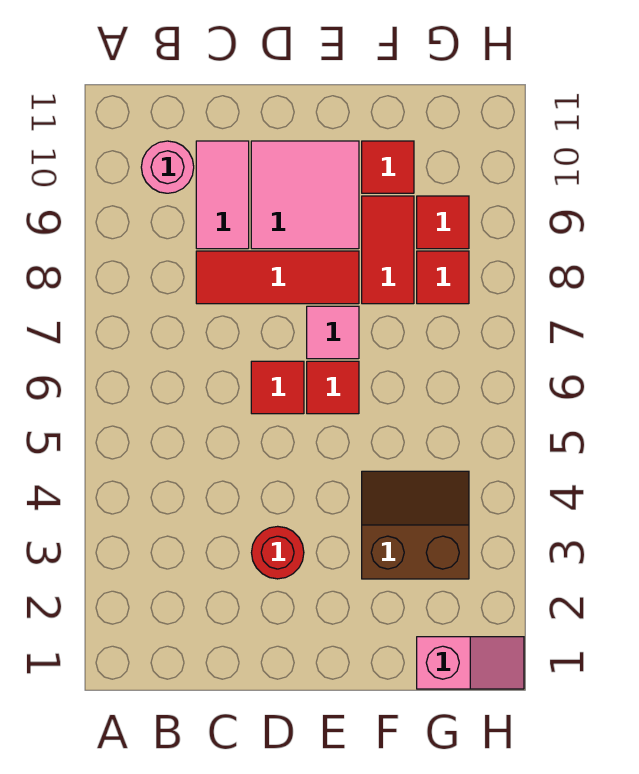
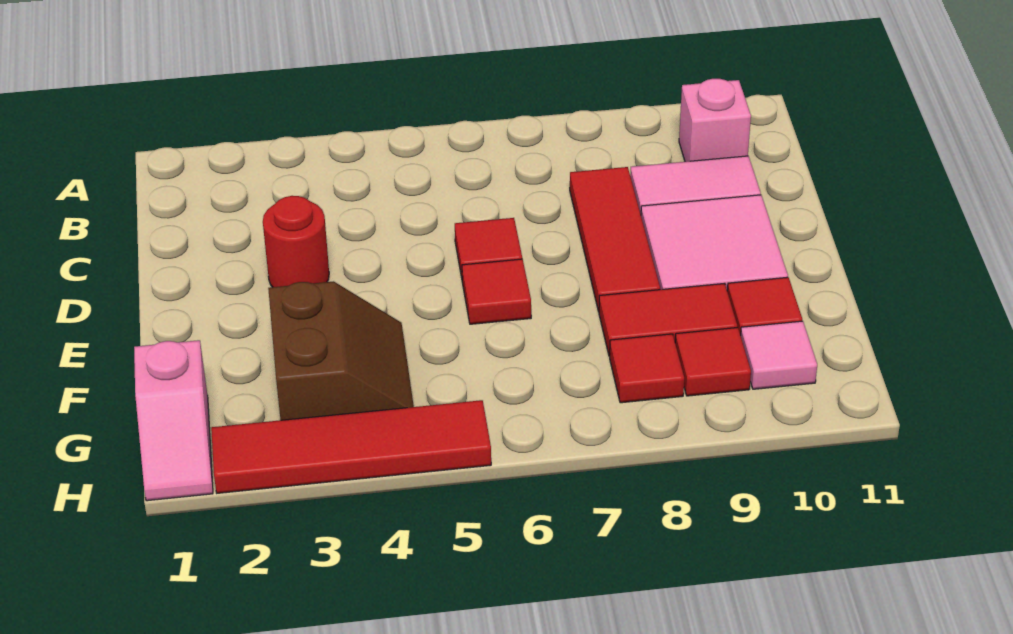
pink 1x1 round brick [141,141,194,193] -> pink 1x1 brick [679,79,751,162]
pink 1x1 tile [307,306,359,359] -> pink 1x1 tile moved to [741,321,817,389]
none -> red 1x4 tile [211,400,491,493]

